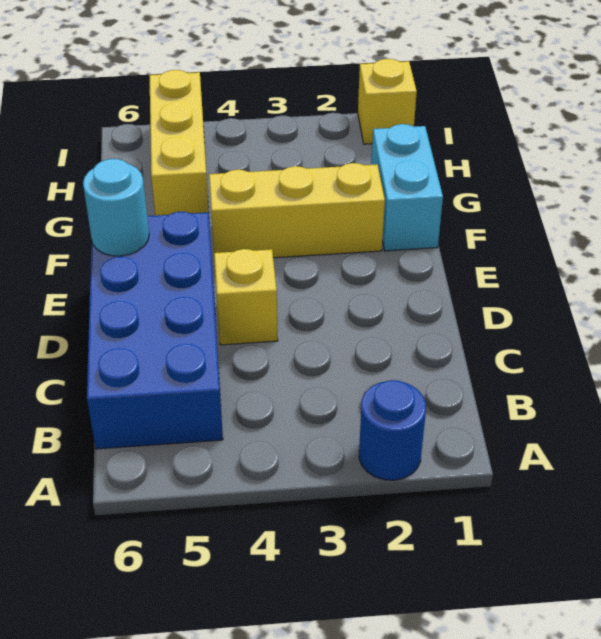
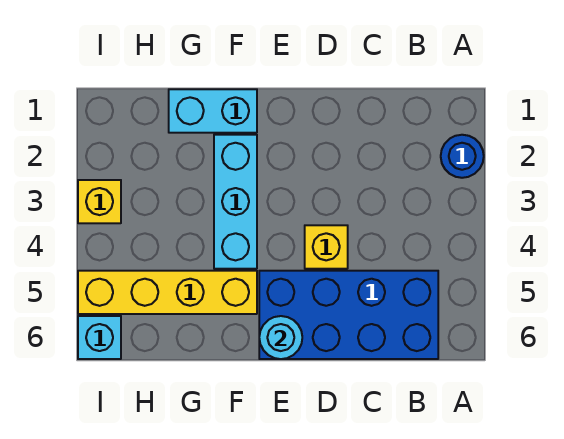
yellow 1x3 brick [209,163,385,258] -> cyan 1x3 brick [214,135,257,269]
yellow 1x3 brick [149,70,209,216] -> yellow 1x4 brick [78,271,257,314]
yellow 1x1 brick [358,59,417,144] -> yellow 1x1 brick moved to [78,180,121,223]
none -> cyan 1x1 brick [78,316,121,359]

